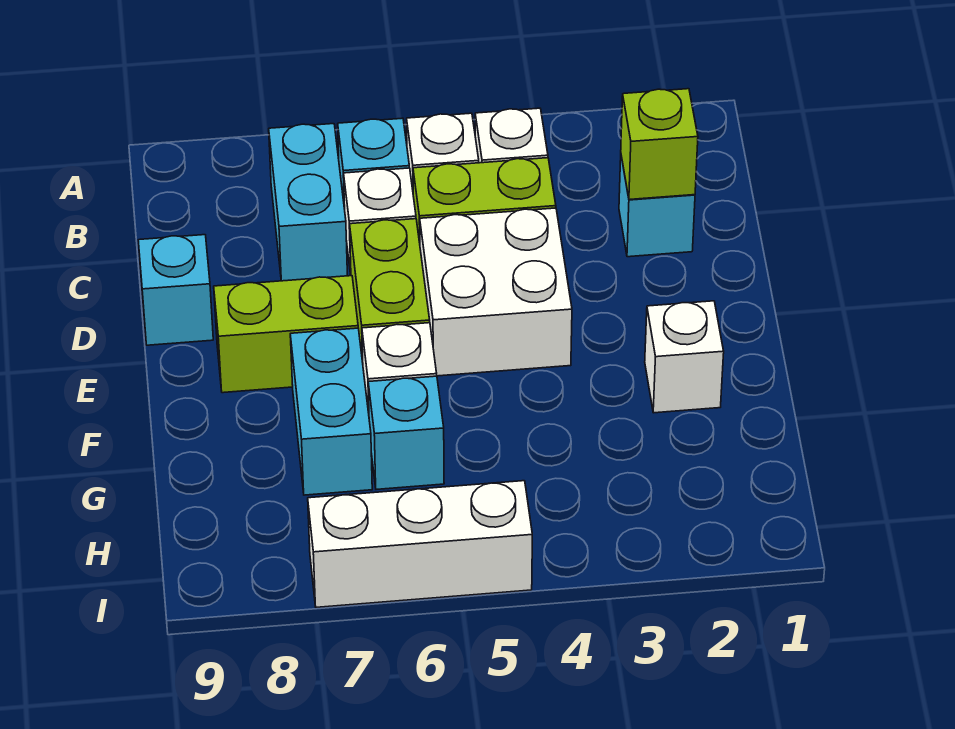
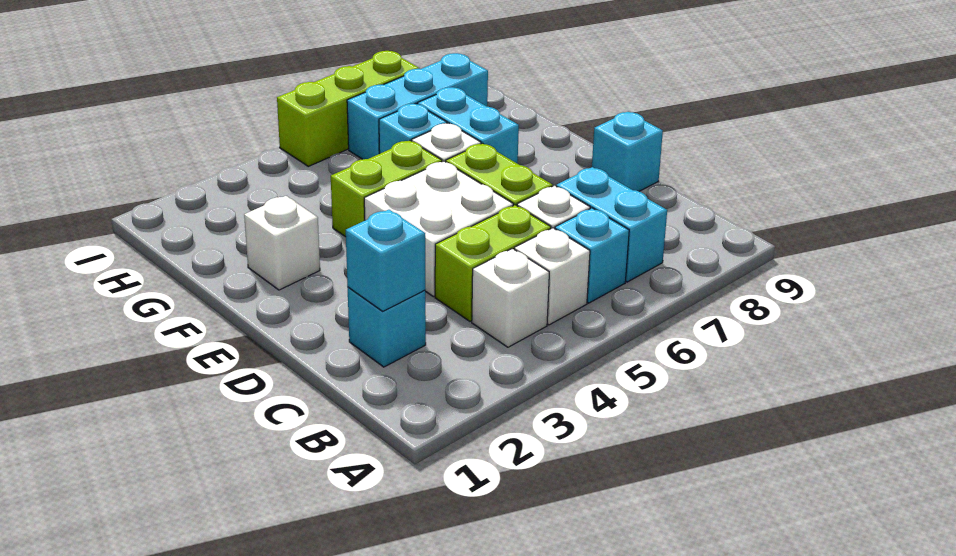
lime 1x1 brick [621,89,698,200] -> cyan 1x1 brick [346,210,425,311]
lime 1x2 brick [214,276,358,393] -> lime 1x2 brick moved to [331,140,442,237]
none -> cyan 1x3 brick [347,53,488,159]
white 1x3 brick [308,481,532,607] -> lime 1x3 brick [277,51,420,166]

